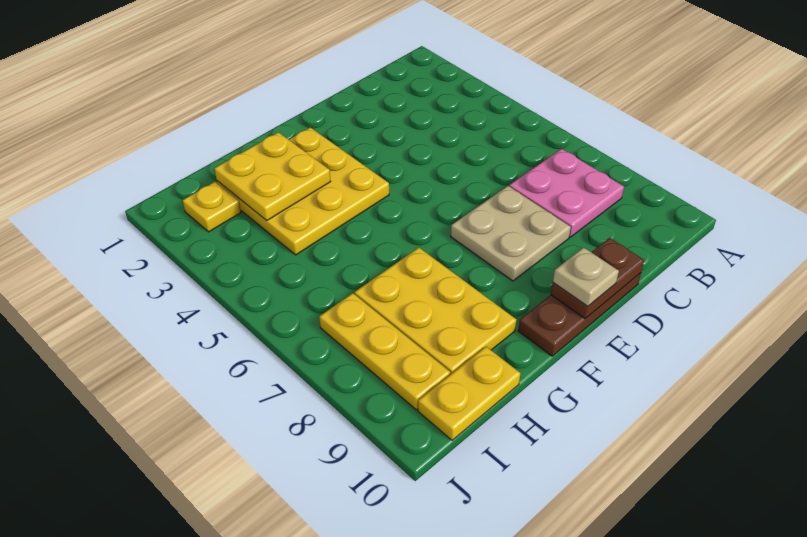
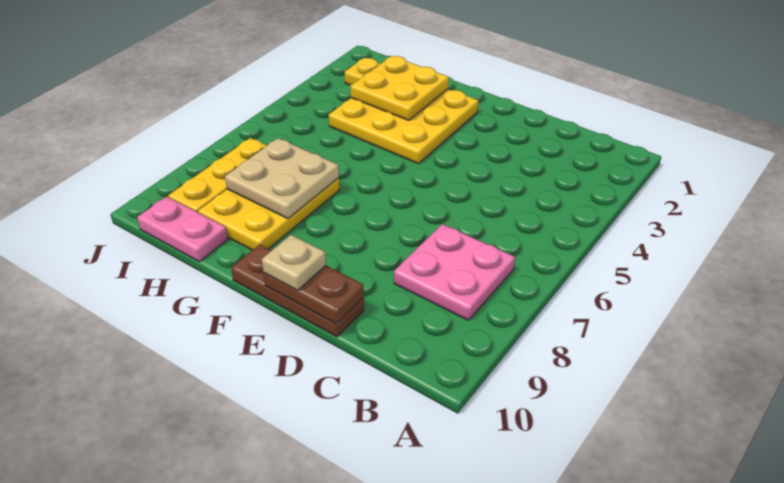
tan 2x2 plate [451,186,571,281] -> tan 2x2 plate moved to [225,138,339,219]
yellow 1x2 plate [418,347,521,440] -> pink 1x2 plate [137,196,228,261]

